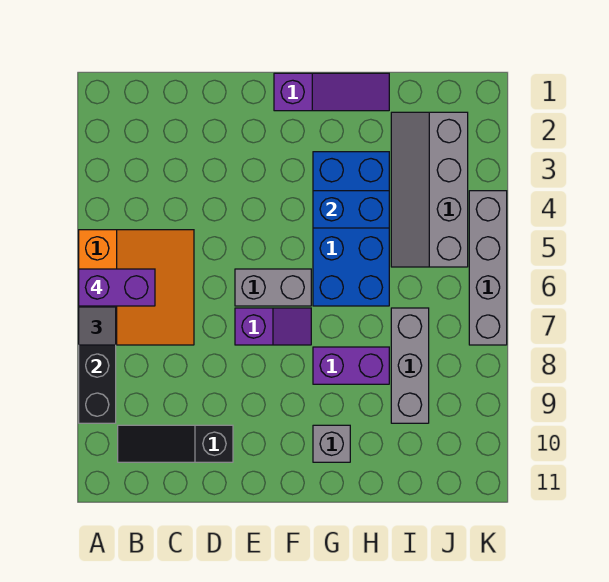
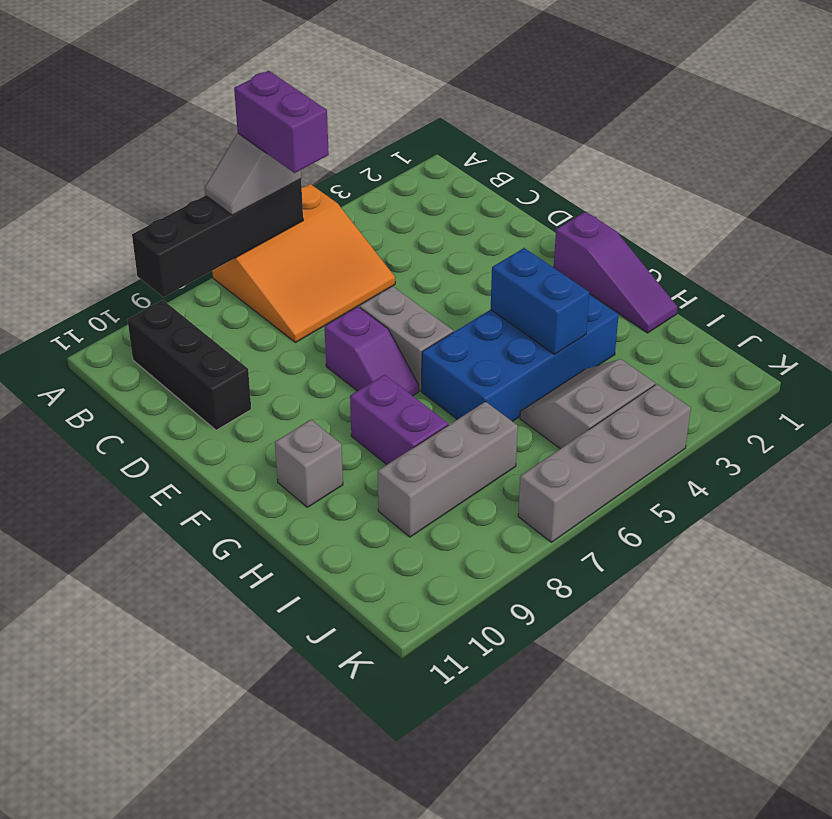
black 1x3 slope [118,425,233,462] -> black 1x3 brick [128,300,251,430]
grey 2x4 slope [391,112,468,267] -> grey 2x2 slope [520,359,655,449]

